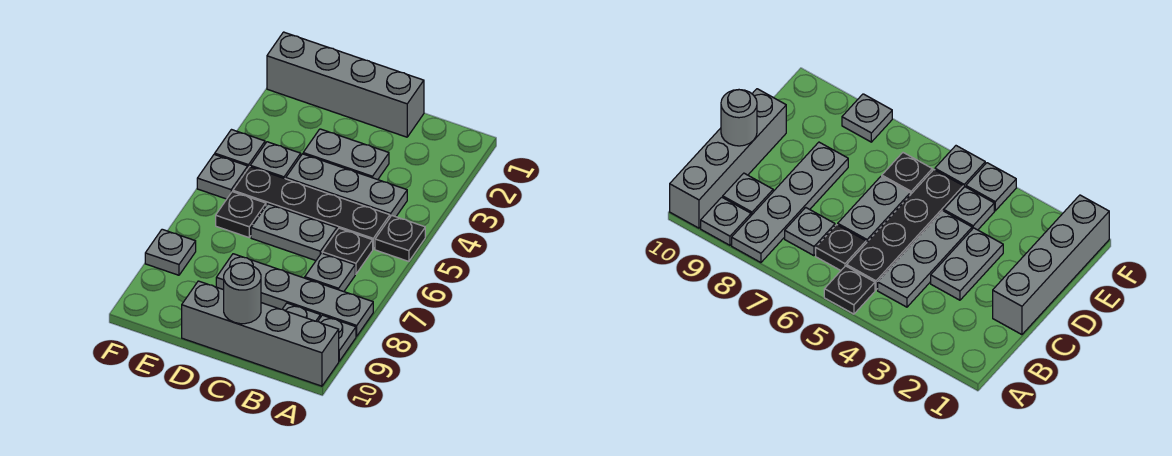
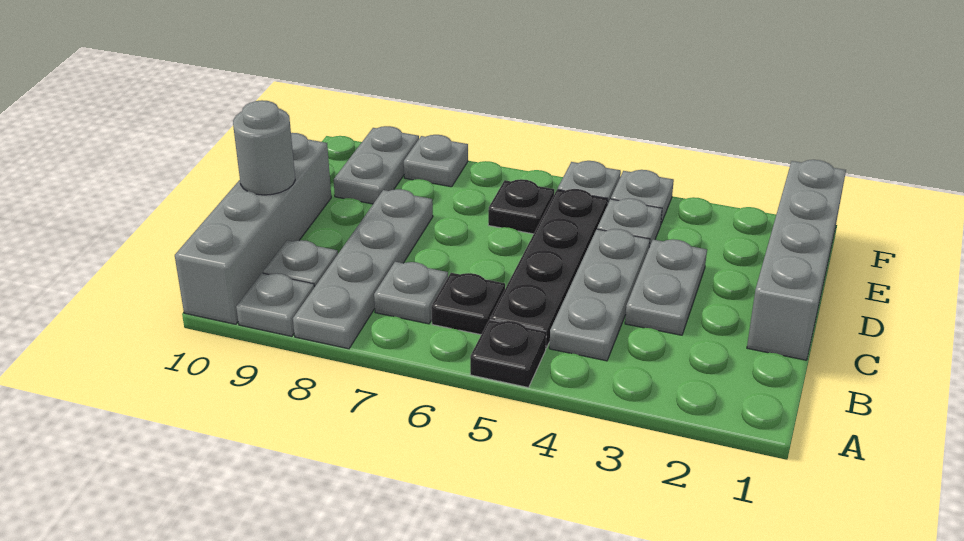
grey 1x2 plate [251,204,337,260] -> grey 1x2 plate moved to [334,126,419,204]

